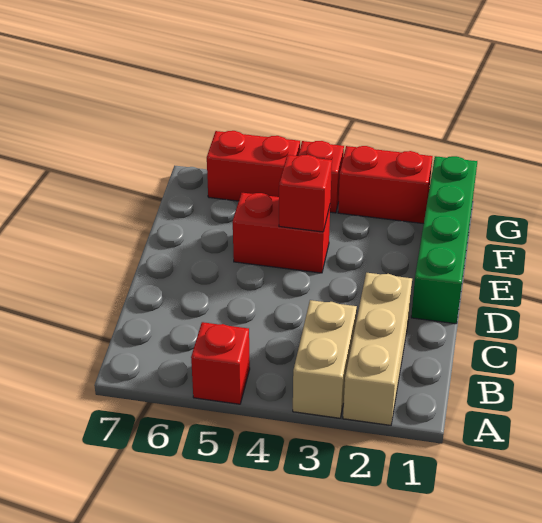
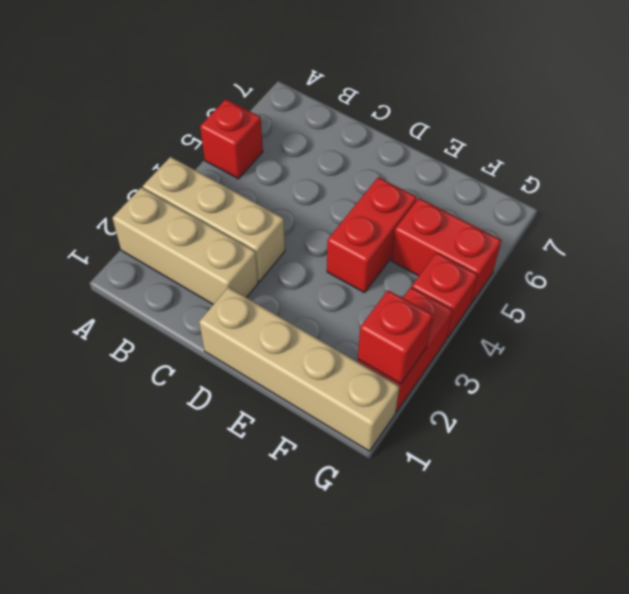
tan 1x2 brick [293,300,357,418] -> tan 1x3 brick [143,157,285,282]
green 1x4 brick [411,156,477,324] -> tan 1x4 brick [199,287,399,451]
red 1x1 brick [279,155,332,232] -> red 1x1 brick moved to [358,290,433,384]
red 1x2 brick [207,131,300,201] -> red 1x2 brick turned to [392,198,501,304]

